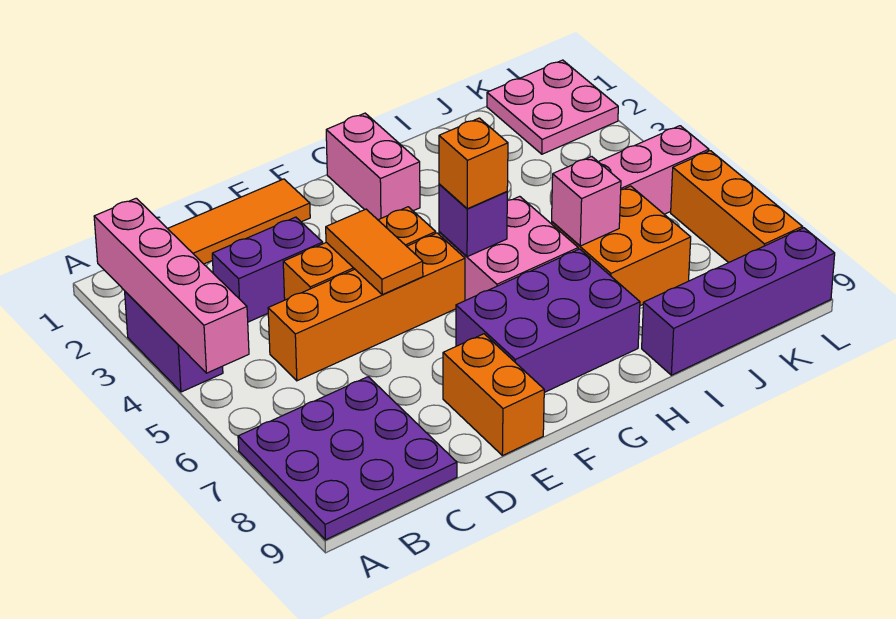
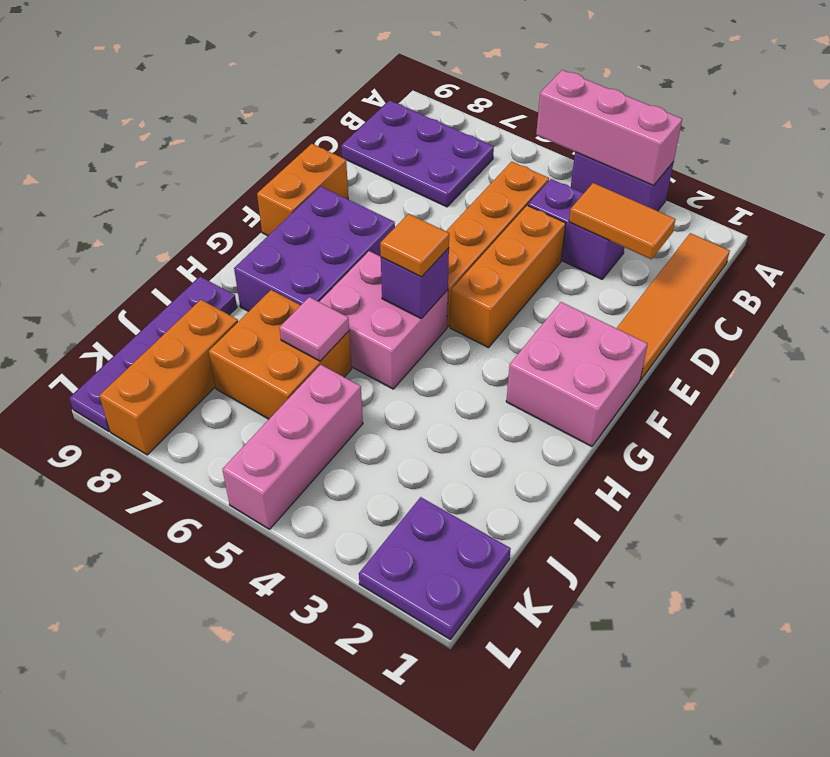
pink 1x4 brick [94,198,249,373] -> pink 1x3 brick [536,70,682,185]
purple 3x3 plate [238,377,457,540] -> purple 2x3 plate [341,100,494,207]
purple 1x2 brick [212,217,323,322] -> purple 1x2 brick turned to [528,179,625,279]
orange 1x2 tile [326,209,423,295] -> orange 1x2 tile moved to [569,183,675,259]
orange 1x2 brick [443,334,544,456] -> orange 1x2 brick turned to [257,144,348,236]
pink 1x2 brick [326,113,420,220] -> pink 2x2 brick [506,302,648,446]
orange 1x1 brick [439,118,508,209] -> orange 1x1 tile [380,214,449,277]
pink 1x1 brick [552,157,621,246] -> pink 1x1 tile [279,297,349,361]
purple 1x4 brick [642,228,835,375] -> purple 1x4 plate [69,277,237,431]
pink 2x2 plate [487,60,618,154] -> purple 2x2 plate [359,497,511,640]
orange 1x3 brick [671,151,802,263] -> orange 1x3 brick turned to [99,300,238,455]

